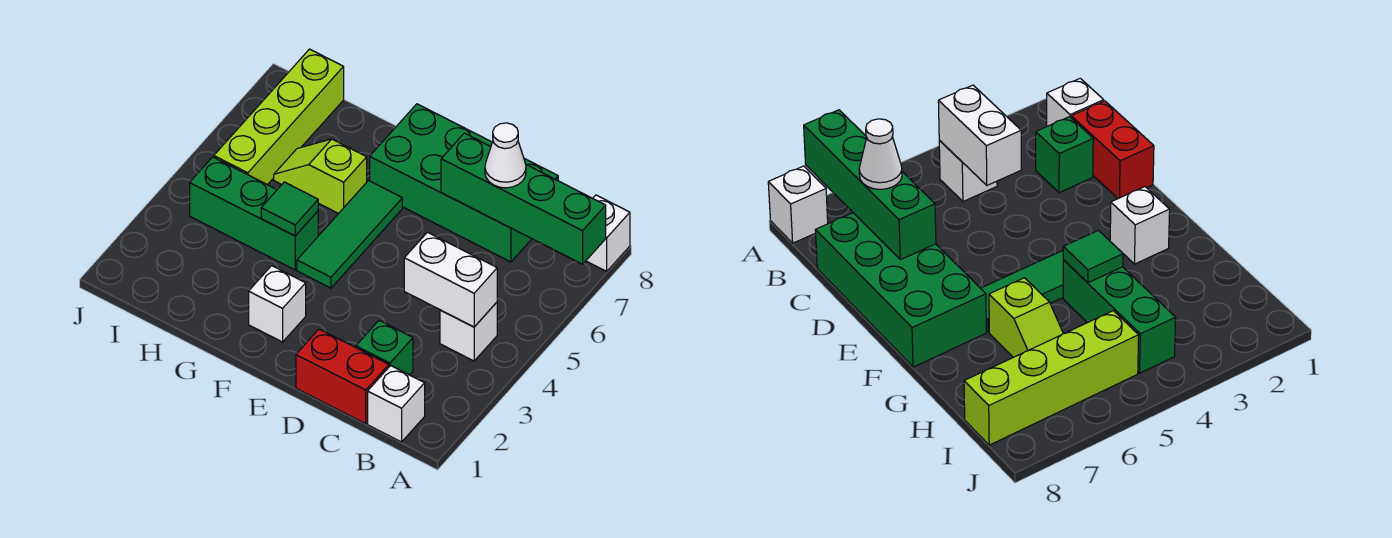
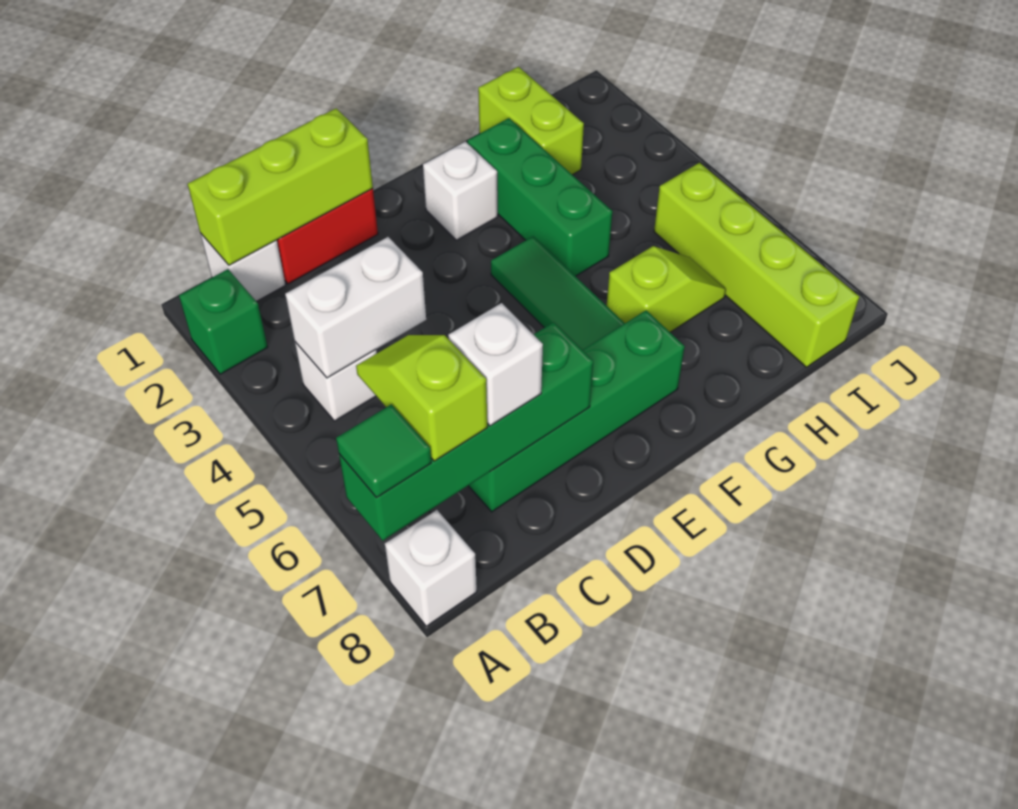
none -> lime 1x3 brick [188,108,373,265]
none -> lime 1x2 slope [356,335,487,461]
green 1x1 brick [356,320,413,375] -> green 1x1 brick moved to [179,269,268,374]
green 2x4 brick [370,104,558,262] -> green 1x4 brick [468,310,685,512]
white 1x1 cone [485,123,526,188] -> white 1x1 brick [448,303,543,426]
green 1x3 brick [190,157,318,270] -> green 1x3 brick turned to [468,118,613,276]
green 1x1 tile [261,182,318,236] -> green 1x1 tile moved to [336,404,431,498]
none -> lime 1x2 brick [478,67,584,175]

